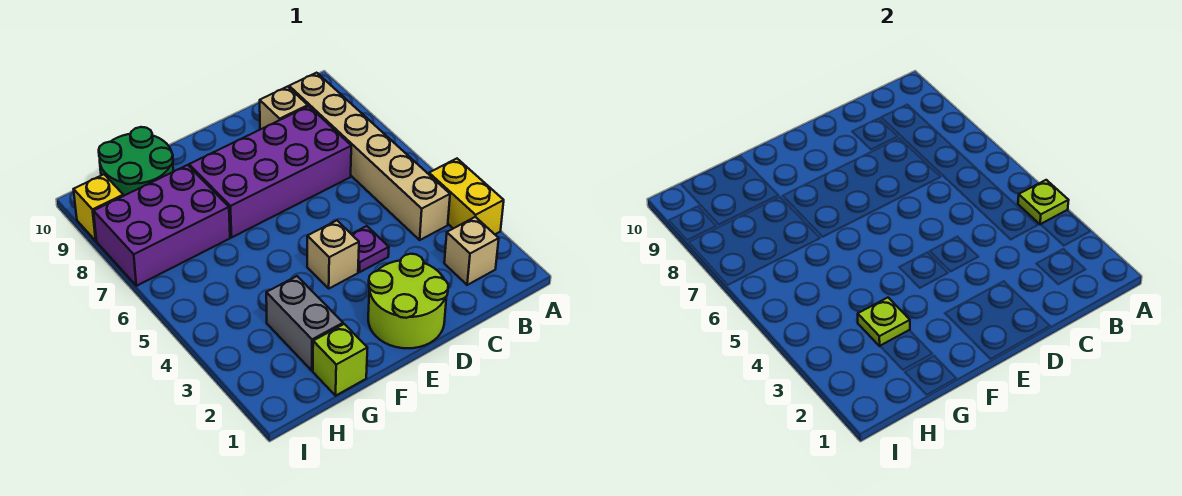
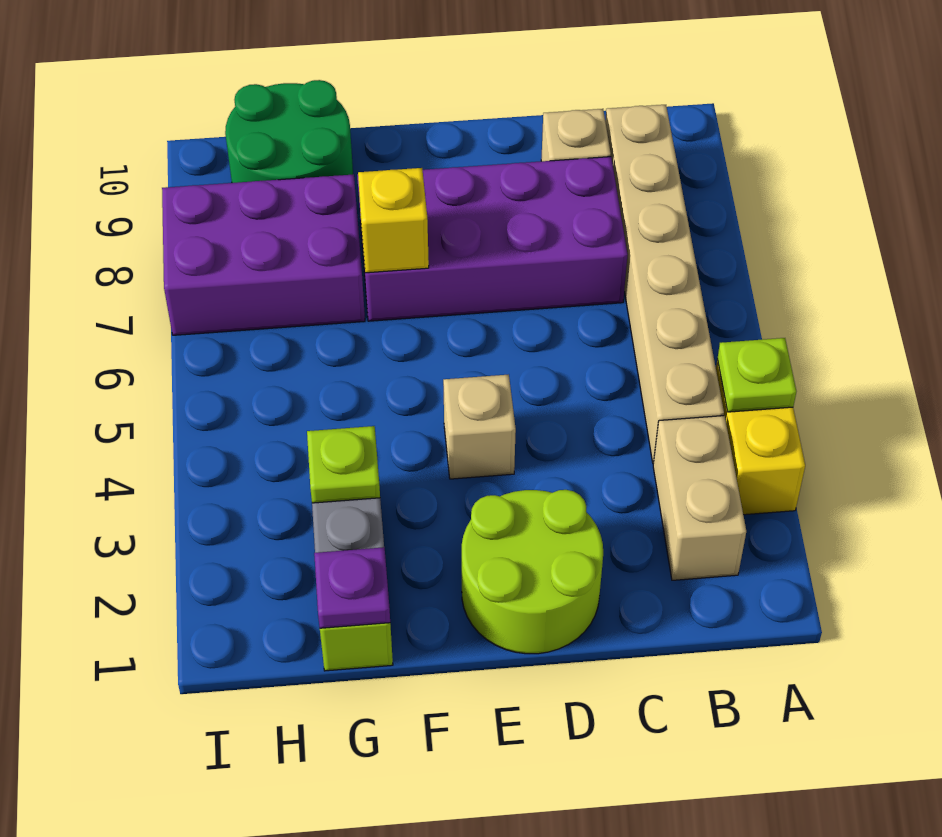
tan 1x1 brick [444,217,499,285] -> tan 1x2 brick [653,416,746,580]
purple 1x1 plate [352,226,389,272] -> purple 1x1 plate moved to [314,547,390,628]
yellow 1x1 brick [74,174,123,241] -> yellow 1x1 brick moved to [358,168,429,273]

